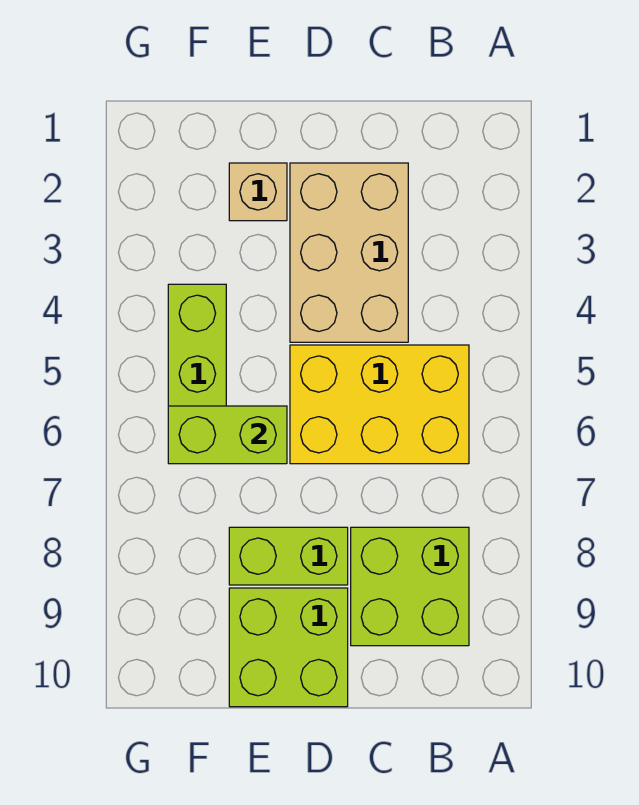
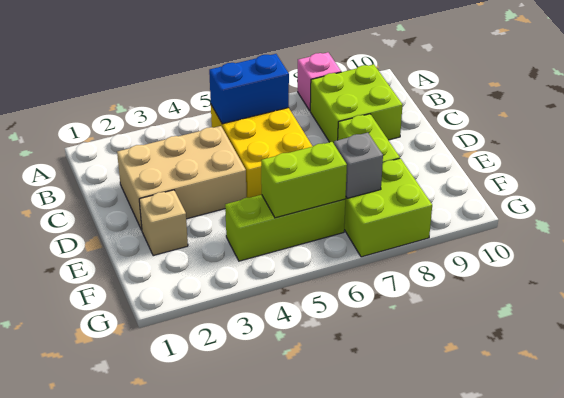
none -> pink 1x1 brick [298,52,341,111]
none -> blue 1x2 brick [209,54,289,124]
lime 2x2 brick [229,588,348,707] -> lime 2x2 brick moved to [344,158,432,257]
lime 1x2 brick [168,406,287,464] -> lime 1x2 brick turned to [261,142,347,218]
none -> grey 1x1 brick [334,133,383,198]

